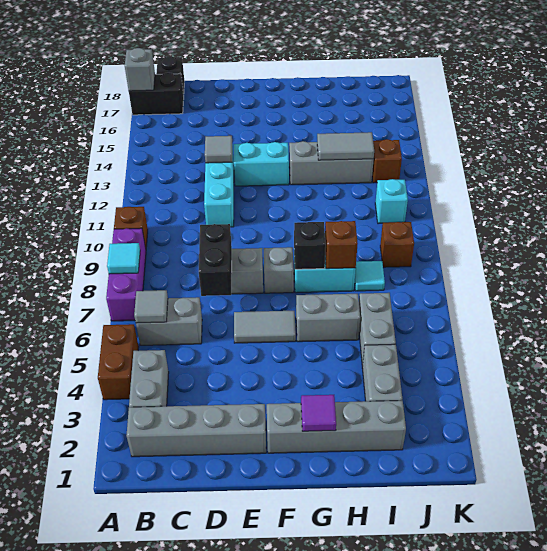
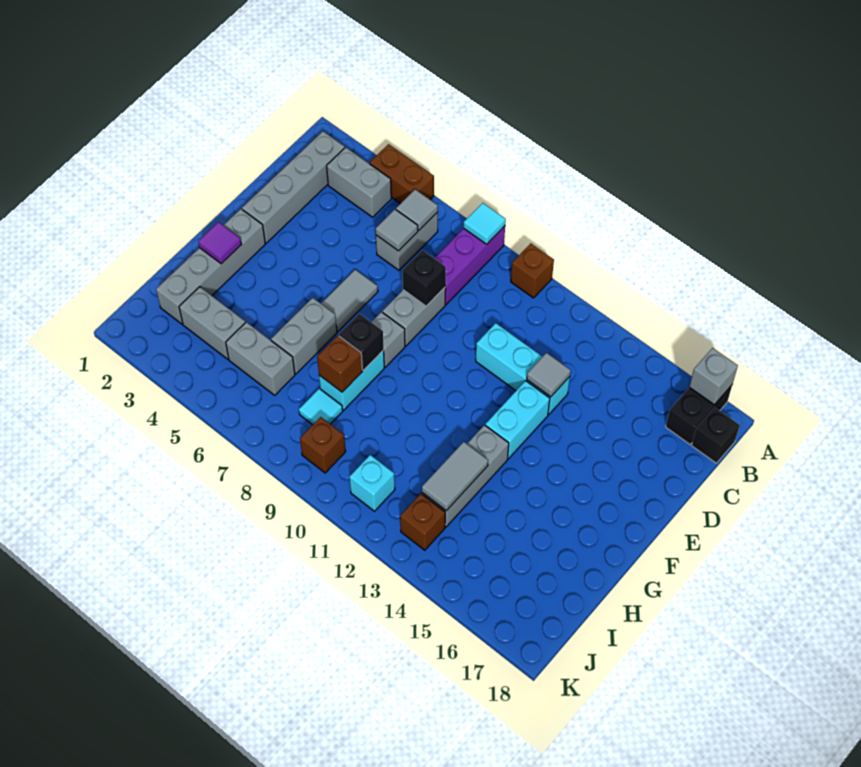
purple 1x3 brick [106,228,146,321] -> purple 1x3 brick turned to [434,226,505,304]
none -> grey 1x1 tile [376,209,418,251]
black 1x2 brick [199,224,232,296] -> black 1x1 brick [403,250,446,306]

